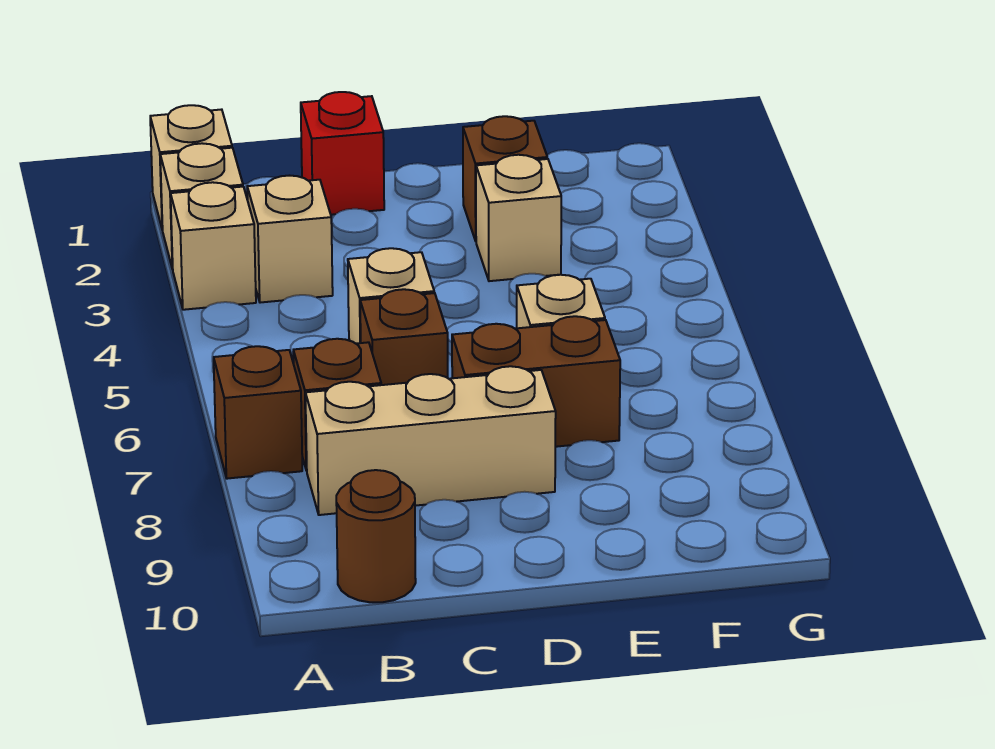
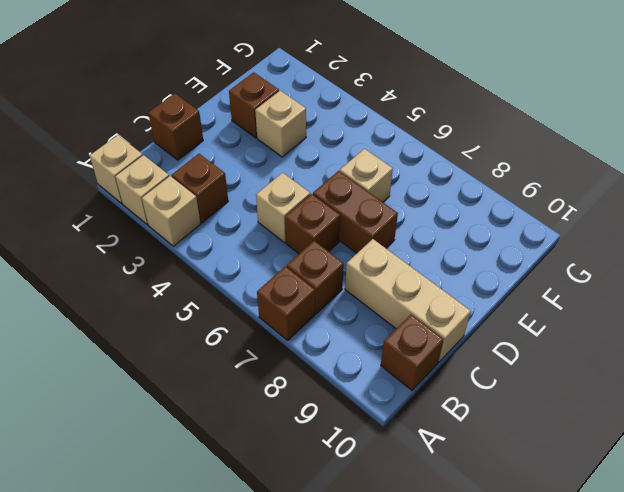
tan 1x1 brick [247,176,333,303] -> brown 1x1 brick [172,154,228,223]
tan 1x3 brick [305,366,556,515] -> tan 1x3 brick turned to [345,239,471,362]
brown 1x1 round brick [336,470,416,602] -> brown 1x1 brick [381,315,444,390]
red 1x1 brick [301,92,384,215] -> brown 1x1 brick [148,93,203,160]
brown 1x2 brick [452,316,620,447] -> brown 1x2 brick turned to [313,171,398,253]

